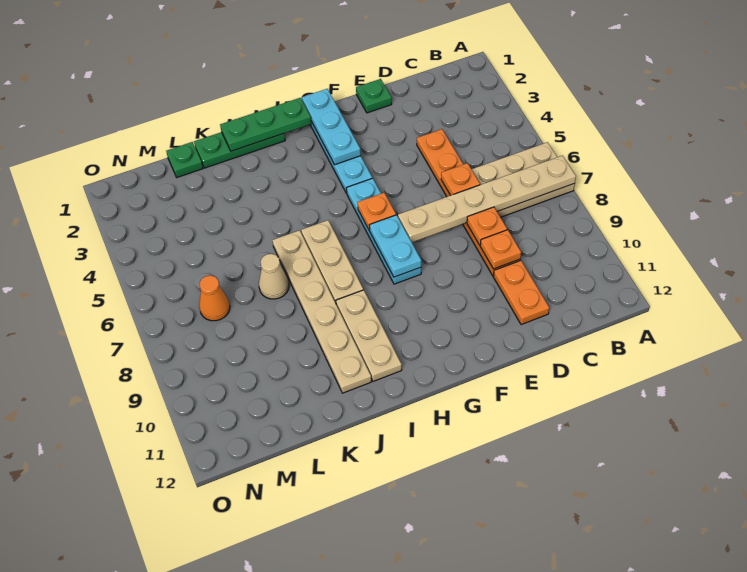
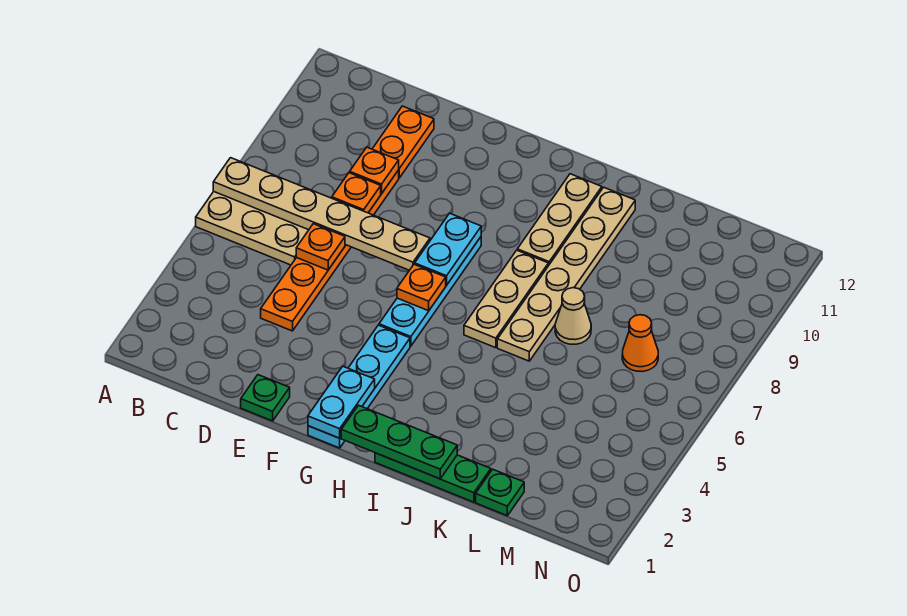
cyan 1x3 plate [302,89,361,165] -> cyan 1x2 plate [308,366,375,438]

